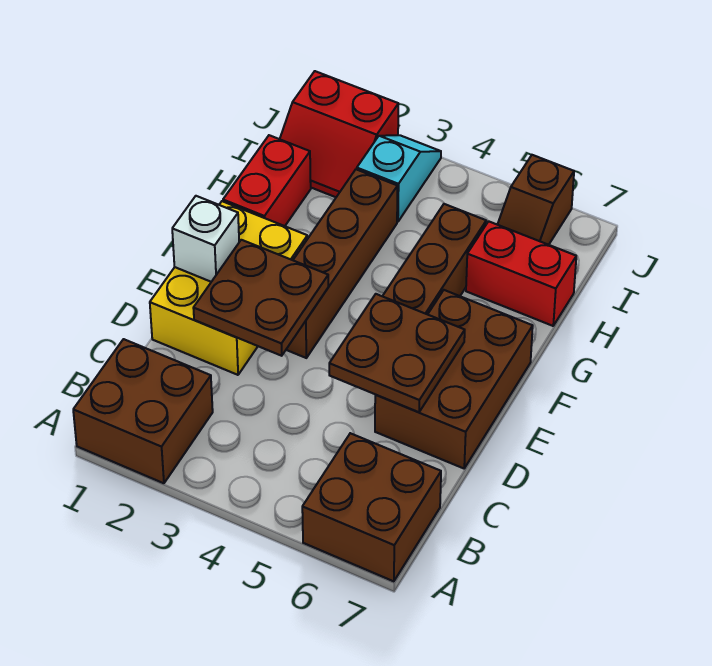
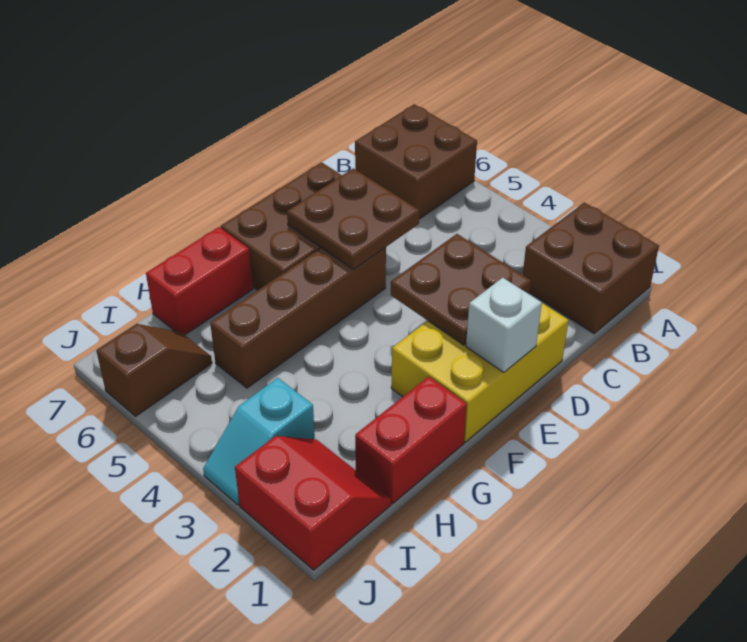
brown 1x4 brick [286,169,398,358] -> none
red 1x2 brick [466,221,576,326] -> red 1x2 brick turned to [146,227,253,335]

